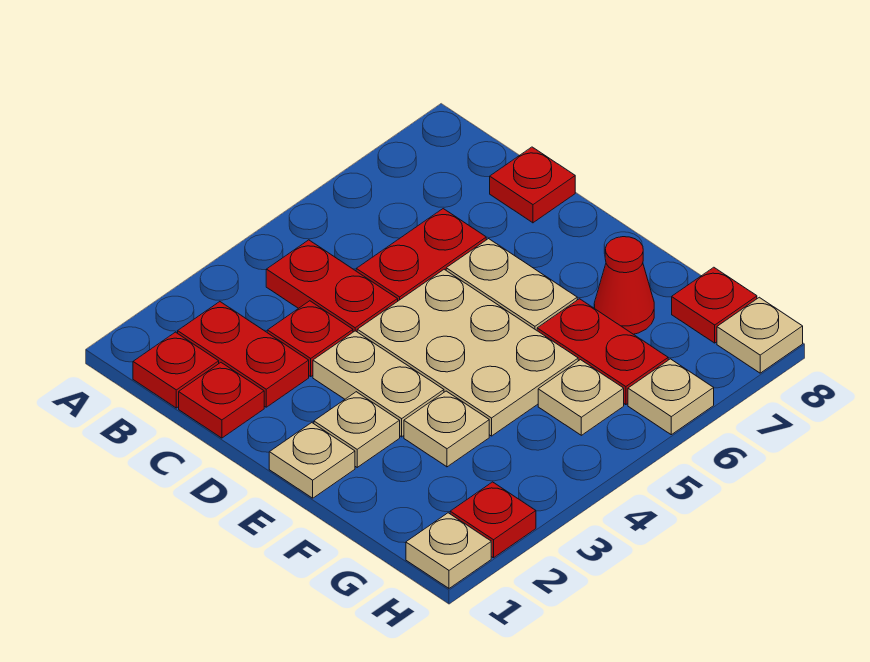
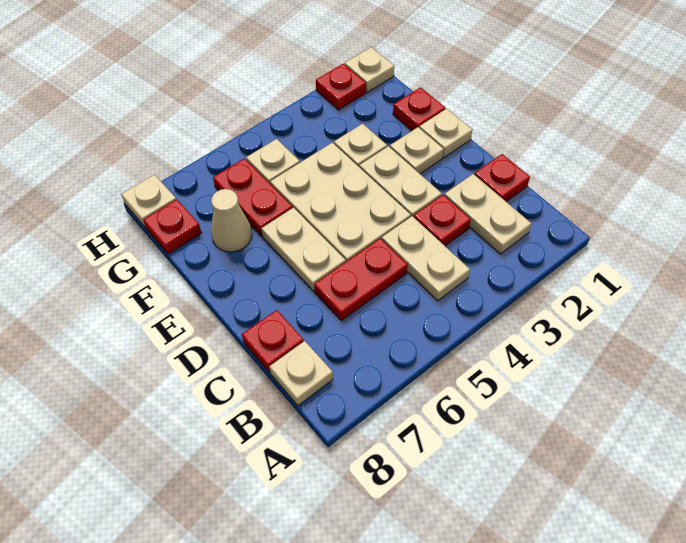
red 1x1 plate [133,332,219,408] -> red 1x1 plate moved to [393,87,445,131]
red 1x2 plate [178,302,309,407] -> tan 1x2 plate [444,174,531,254]
red 1x2 plate [266,240,398,332] -> tan 1x2 plate [382,216,470,301]
red 1x1 cone [594,237,654,334] -> tan 1x1 cone [211,189,252,252]
tan 1x1 plate [628,359,714,435] -> tan 1x1 plate moved to [269,341,333,406]

